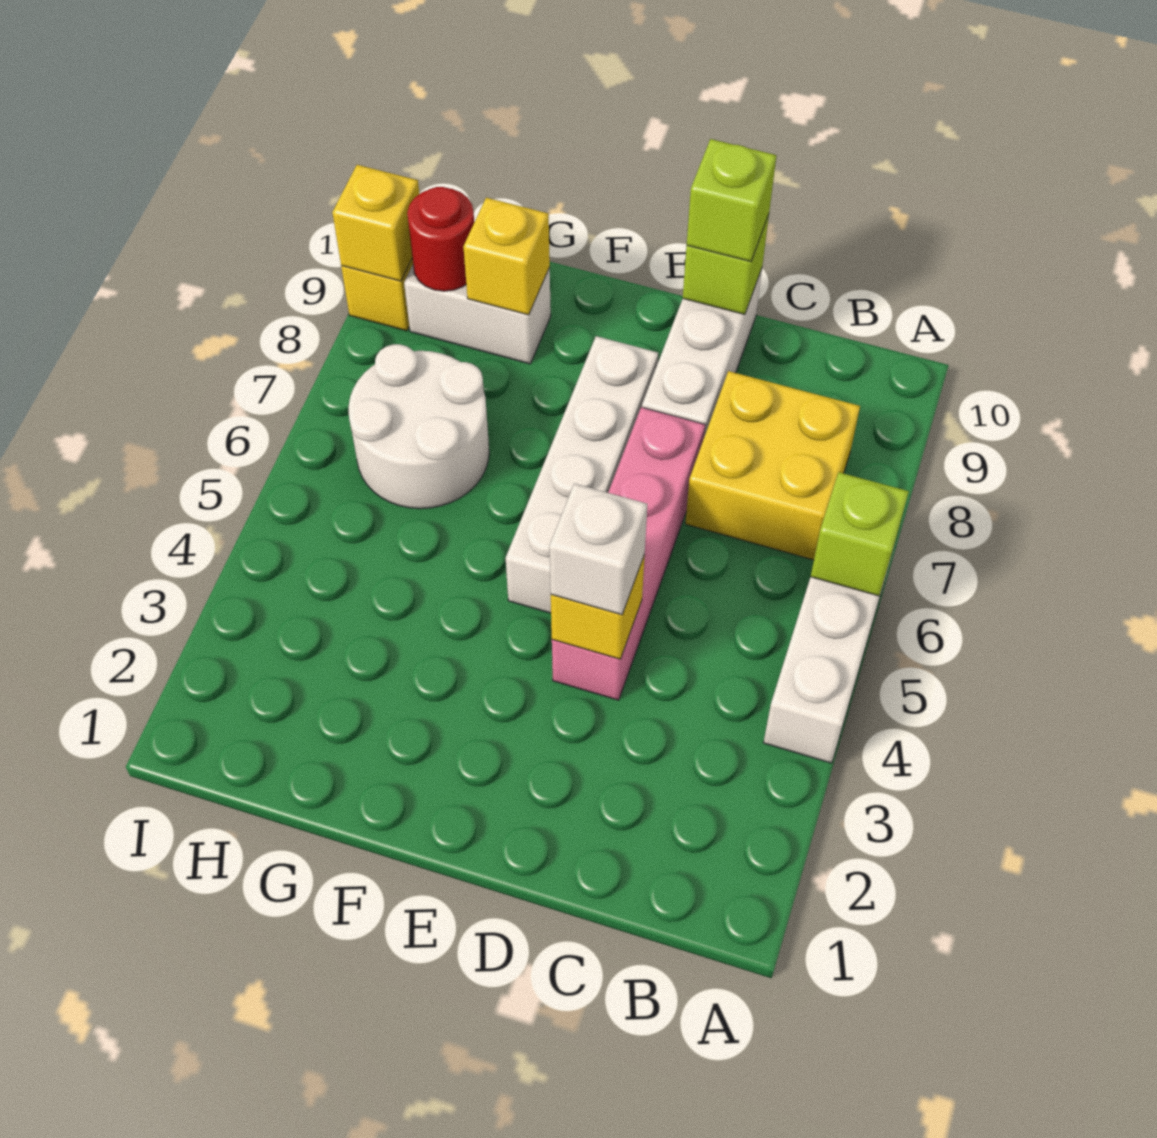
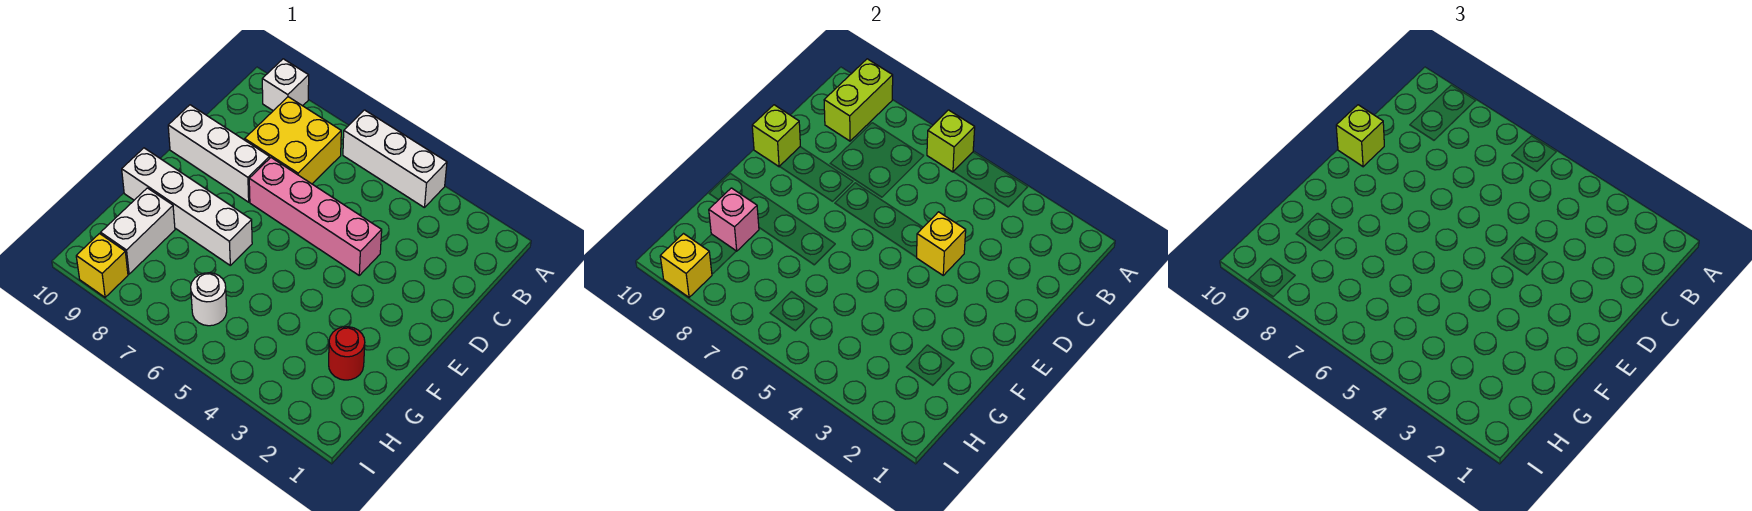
none -> lime 1x2 brick [824,59,893,141]
white 1x1 brick [549,483,647,615] -> white 1x1 brick moved to [262,59,309,111]
white 1x4 brick [506,336,658,613] -> white 1x4 brick moved to [122,148,252,265]
white 2x2 round brick [349,344,489,509] -> white 1x1 round brick [191,273,227,326]
yellow 1x1 brick [463,198,550,315] -> pink 1x1 brick [709,188,759,251]
red 1x1 round brick [407,187,474,291] -> red 1x1 round brick moved to [329,327,365,380]

